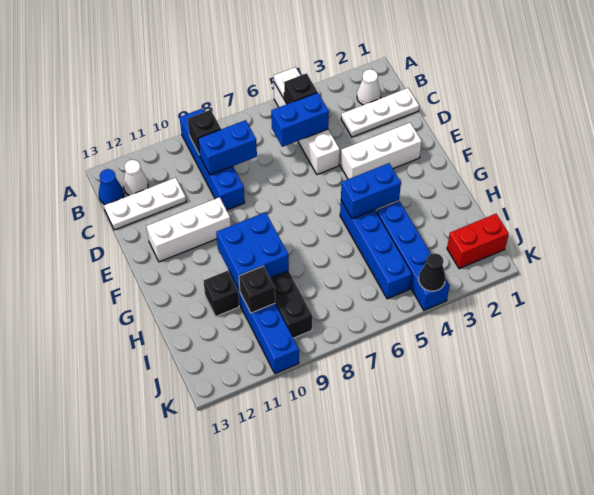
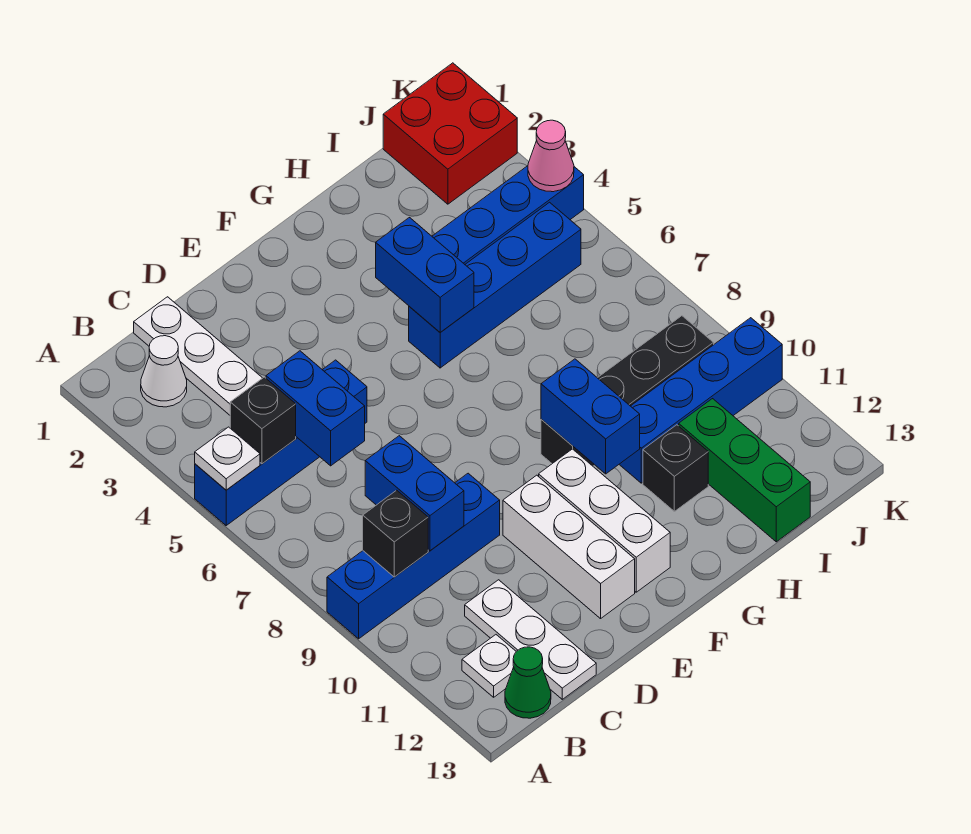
white 1x4 brick [274,83,340,174] -> blue 1x4 brick [195,360,367,525]
white 1x1 cone [123,160,148,195] -> white 1x1 plate [462,635,516,697]
blue 1x1 cone [99,169,124,205] -> green 1x1 cone [505,647,551,718]
white 1x3 brick [341,123,422,179] -> white 1x3 brick moved to [539,449,670,592]
blue 2x2 brick [216,212,289,291] -> blue 1x2 brick [541,359,640,474]
black 1x1 brick [239,266,275,313] -> none
none -> green 1x3 brick [679,399,810,542]
red 1x2 brick [447,214,509,269] -> red 2x2 brick [383,63,517,204]
black 1x1 cone [419,253,445,291] -> pink 1x1 cone [528,120,574,192]

